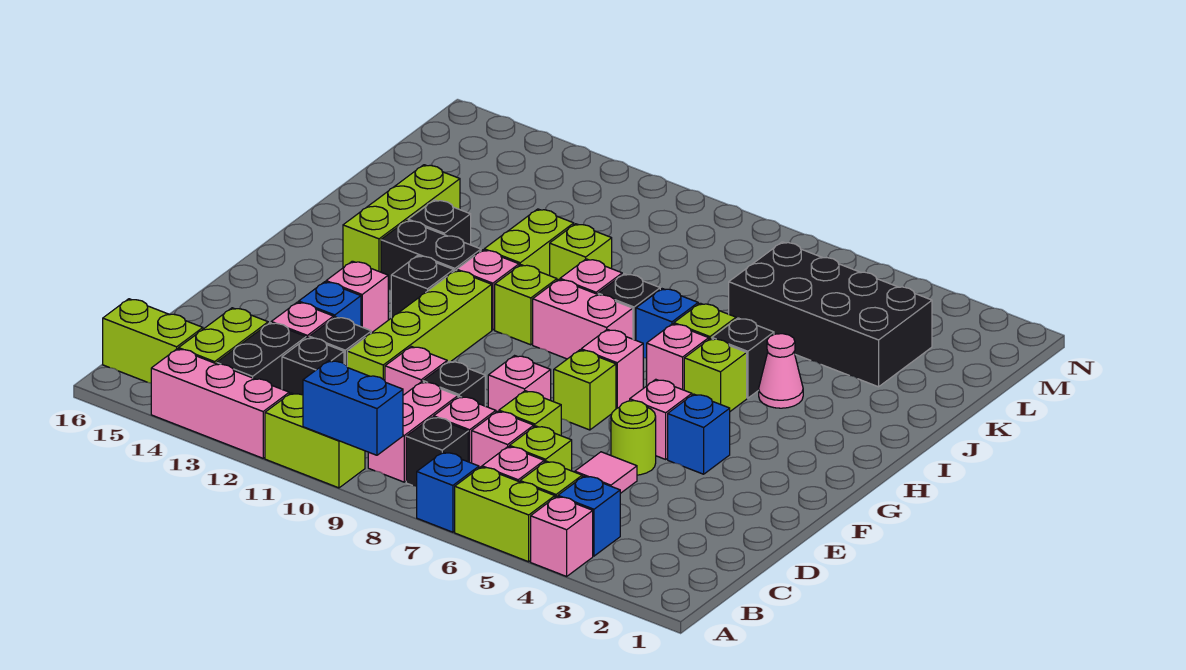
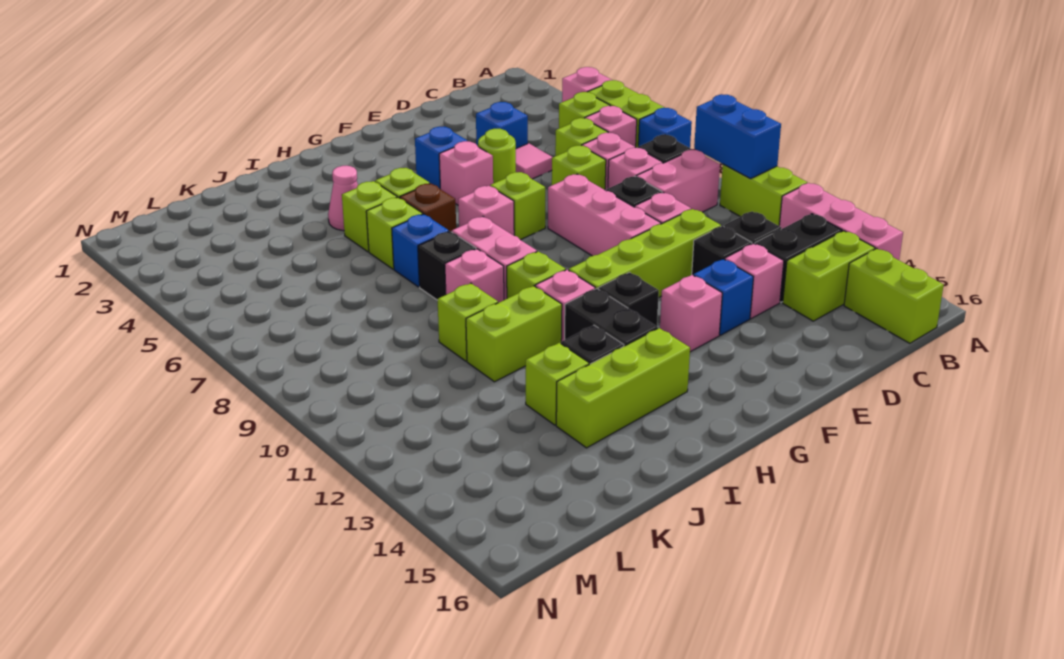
blue 1x1 brick [558,476,620,556] -> blue 1x1 brick moved to [476,102,528,148]
pink 1x1 brick [488,356,551,412] -> pink 1x3 brick [548,174,661,256]
pink 1x1 brick [647,324,709,390] -> brown 1x1 brick [400,184,456,232]
black 1x1 brick [712,318,774,398] -> lime 1x1 brick [342,181,397,252]
none -> lime 1x1 brick [526,343,589,425]
black 2x4 brick [729,242,932,387] -> none

